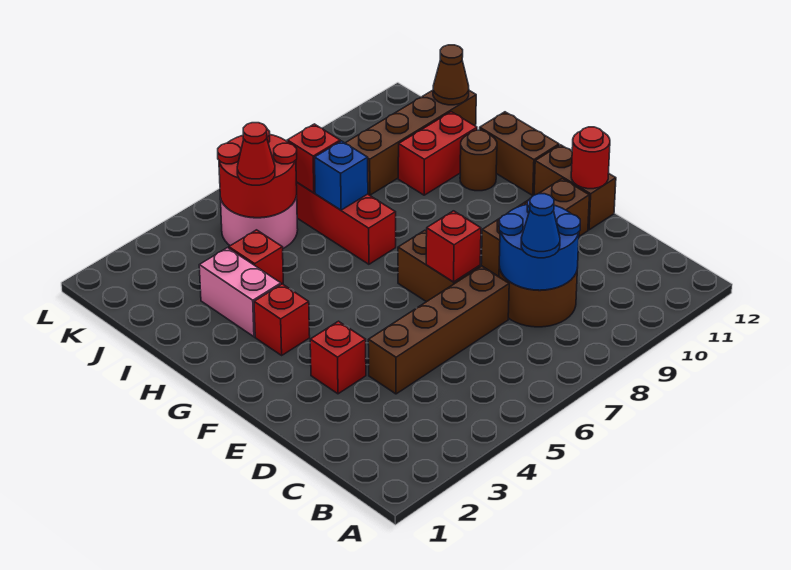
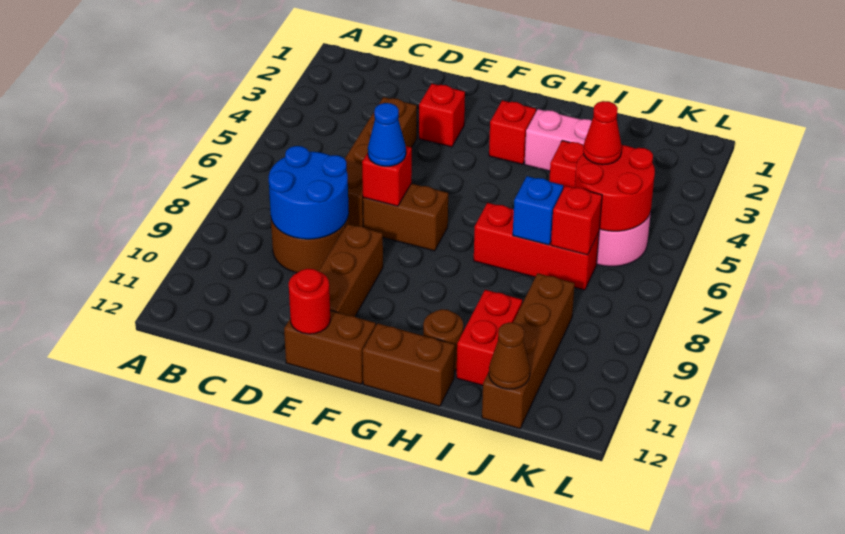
blue 1x1 cone [521,194,560,258] -> blue 1x1 cone moved to [368,103,406,166]

